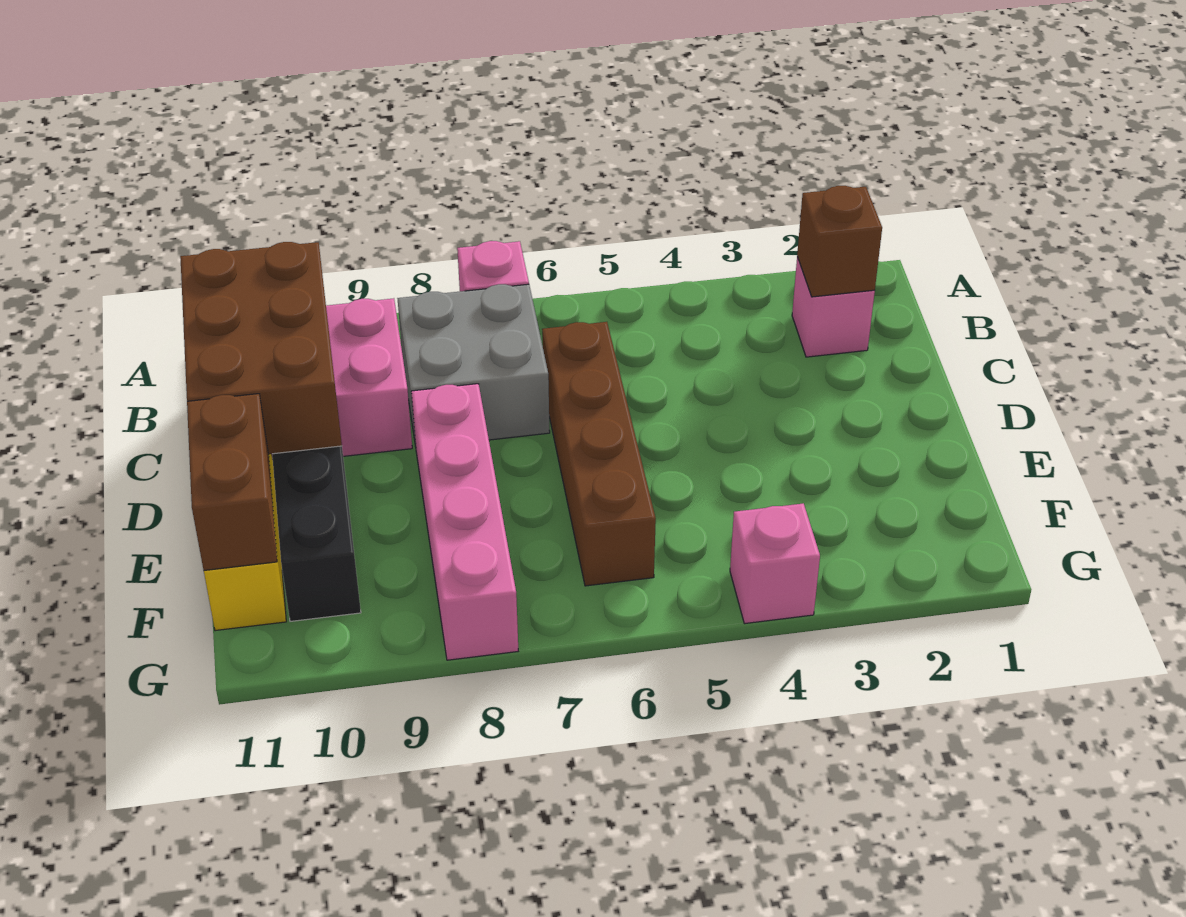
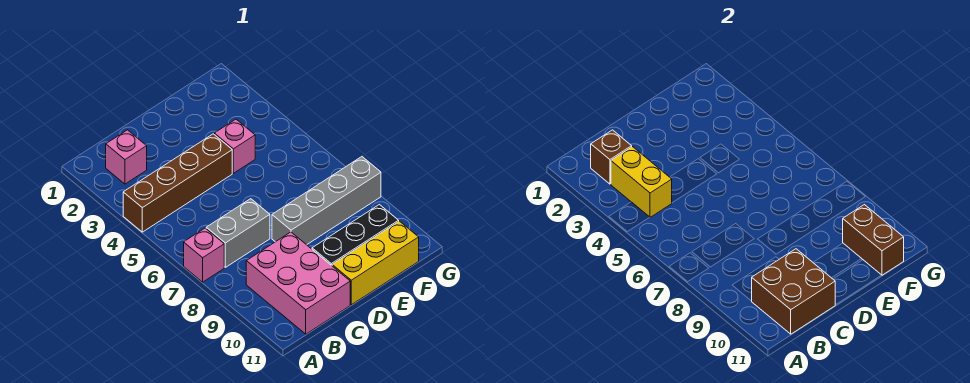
none -> yellow 1x2 brick [611,147,672,217]
grey 2x2 brick [397,284,550,445] -> grey 1x2 brick [206,199,270,267]
brown 2x3 brick [180,242,342,454] -> brown 2x2 brick [752,249,835,334]
brown 1x4 brick [542,322,656,586] -> brown 1x4 brick moved to [123,134,232,232]
pink 1x4 brick [411,384,518,660] -> grey 1x4 brick [272,157,381,245]
brown 1x2 brick [187,394,277,570] -> brown 1x2 brick turned to [843,205,904,275]
pink 1x1 brick [730,503,820,624] -> pink 1x1 brick moved to [214,119,255,173]

